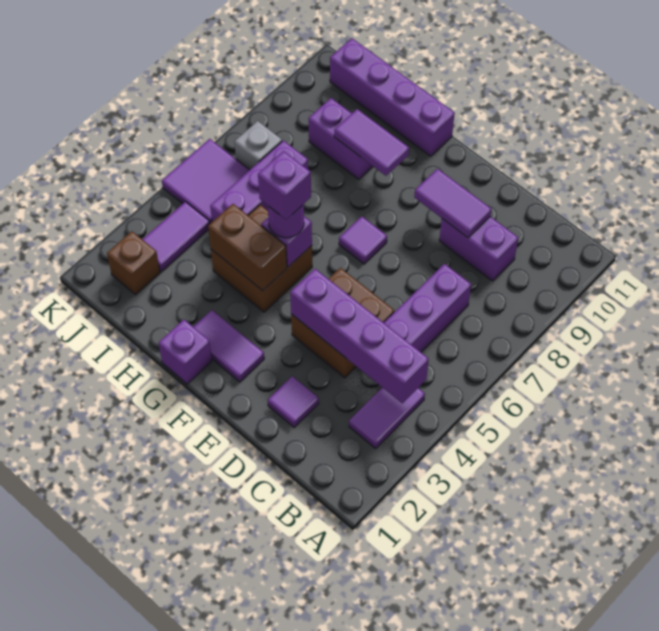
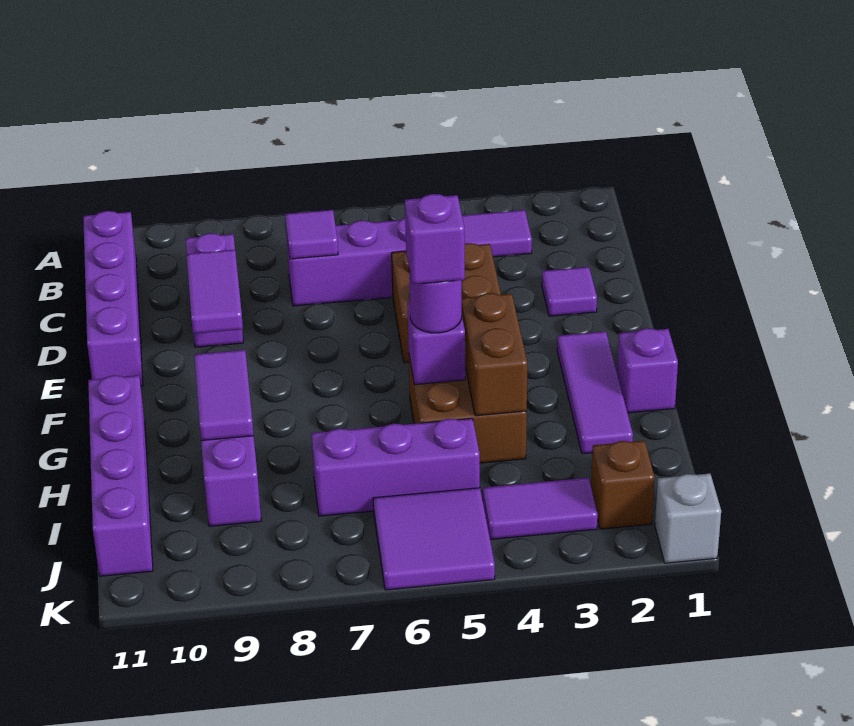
purple 1x4 brick [290,269,429,403] -> purple 1x4 brick moved to [83,211,143,386]
purple 1x2 tile [194,310,264,382] -> purple 1x3 tile [557,331,633,454]
purple 1x1 tile [339,216,387,264] -> purple 1x1 tile moved to [285,210,338,259]
grey 1x1 brick [234,121,282,170] -> grey 1x1 brick moved to [655,474,721,563]

